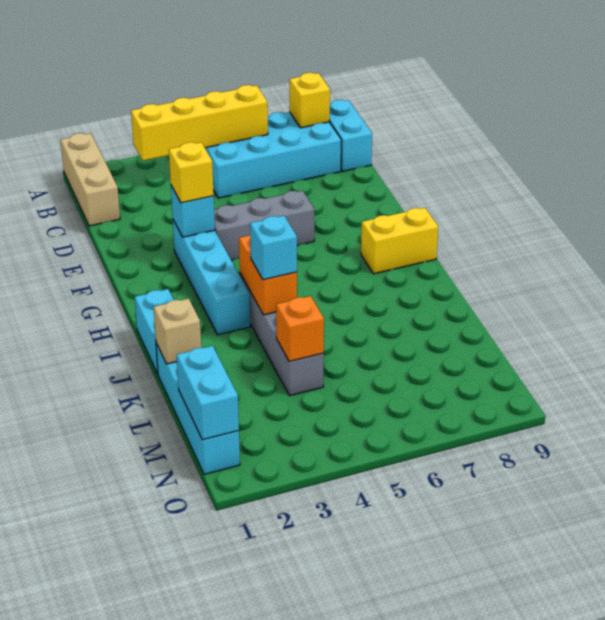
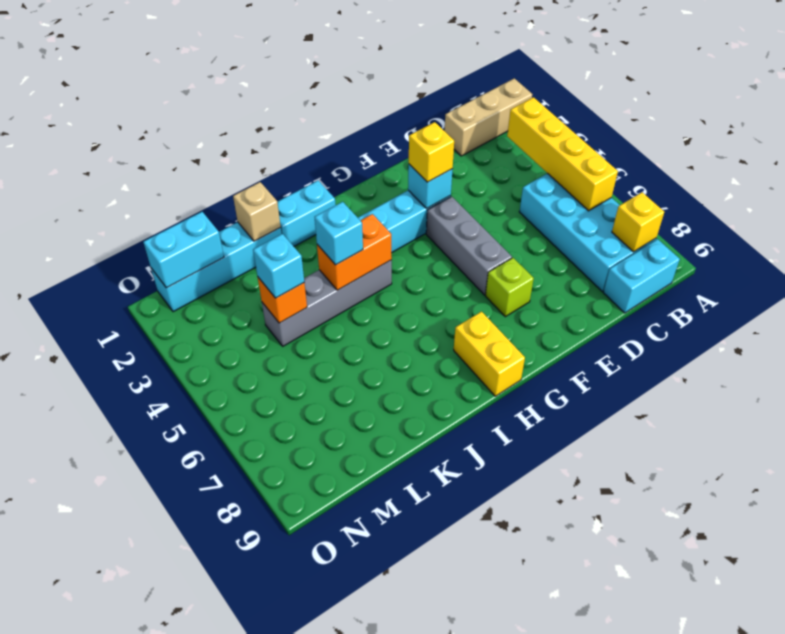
none -> lime 1x1 brick [486,258,534,317]
none -> cyan 1x1 brick [253,234,304,298]

